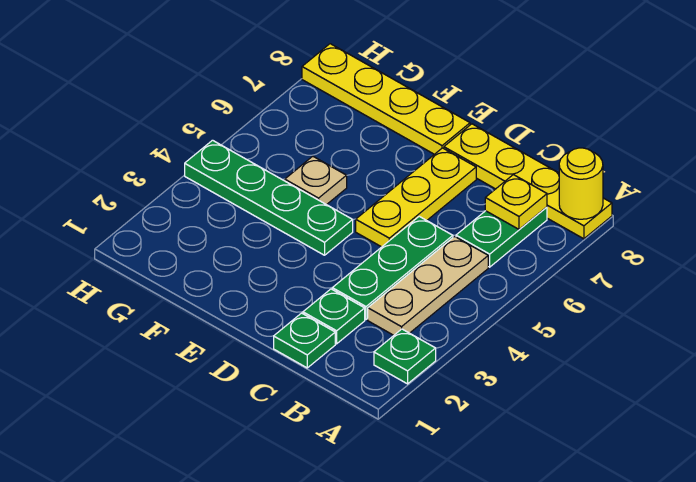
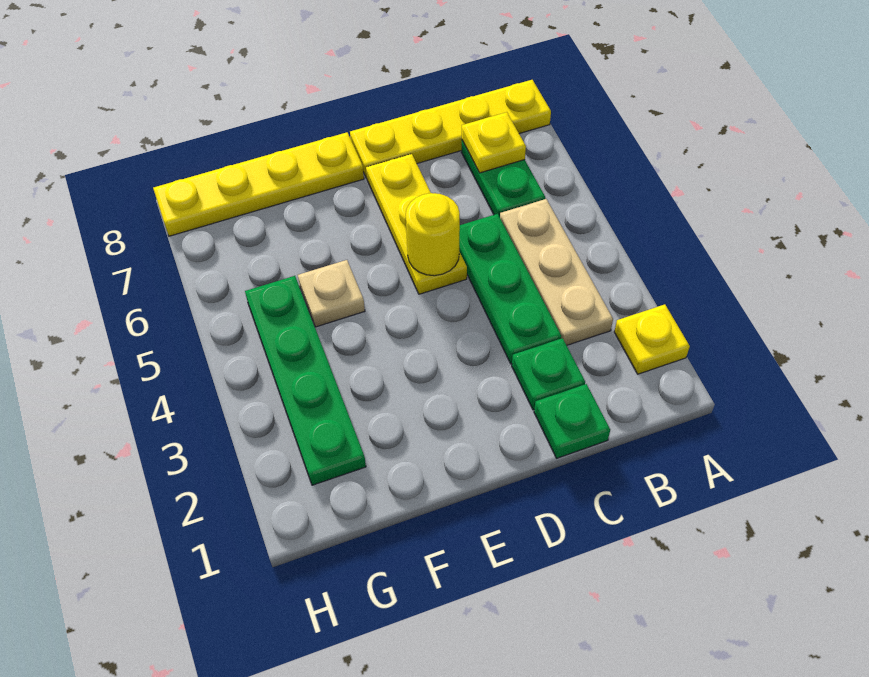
green 1x1 plate [374,329,436,384] -> yellow 1x1 plate [614,304,690,374]
yellow 1x1 round brick [559,148,603,219] -> yellow 1x1 round brick moved to [406,193,460,276]
green 1x4 plate [185,140,353,255] -> green 1x4 plate turned to [245,276,366,485]

